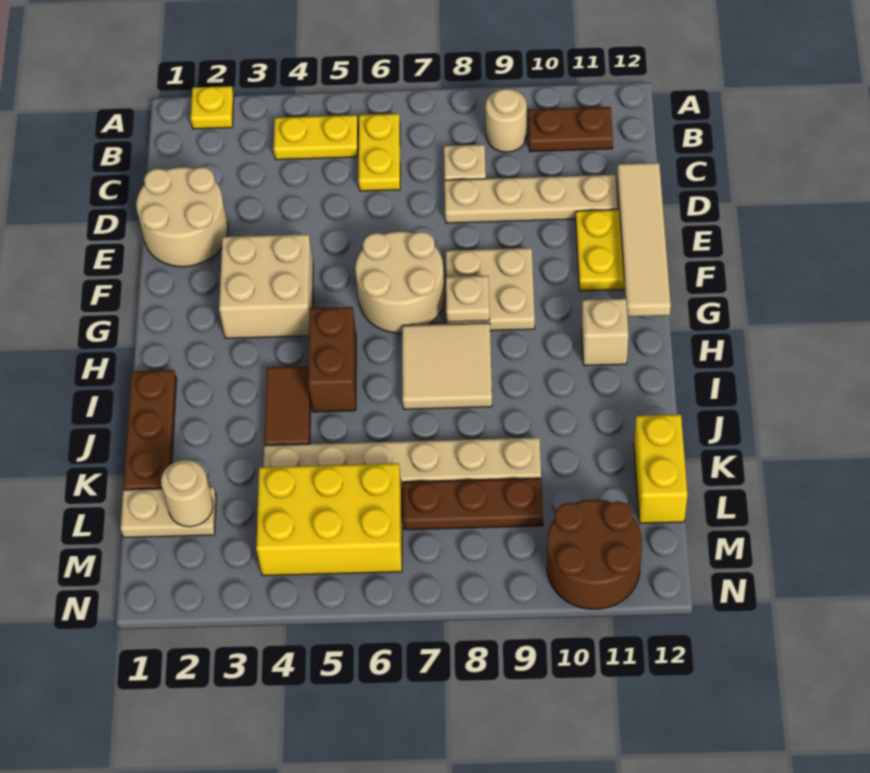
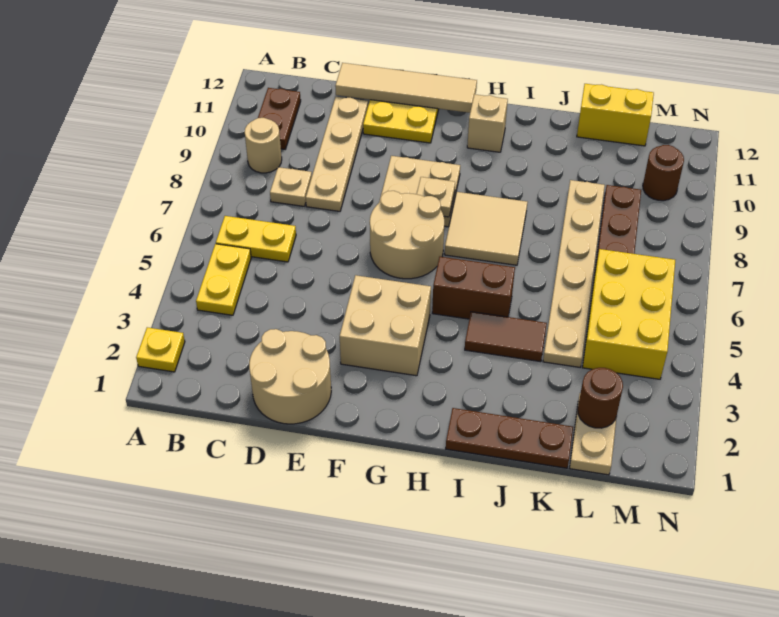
tan 1x1 round brick [161,460,213,527] -> brown 1x1 round brick [578,368,623,428]
brown 2x2 round brick [547,500,642,609] -> brown 1x1 round brick [643,145,684,201]

